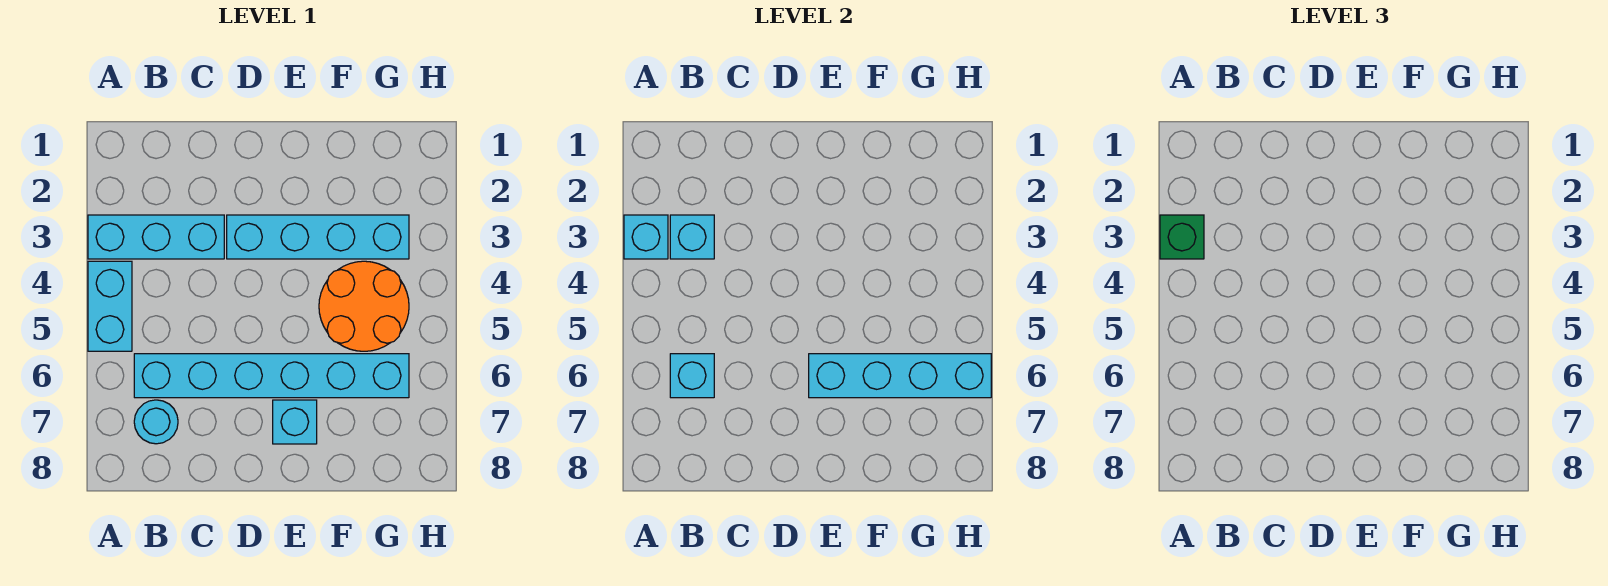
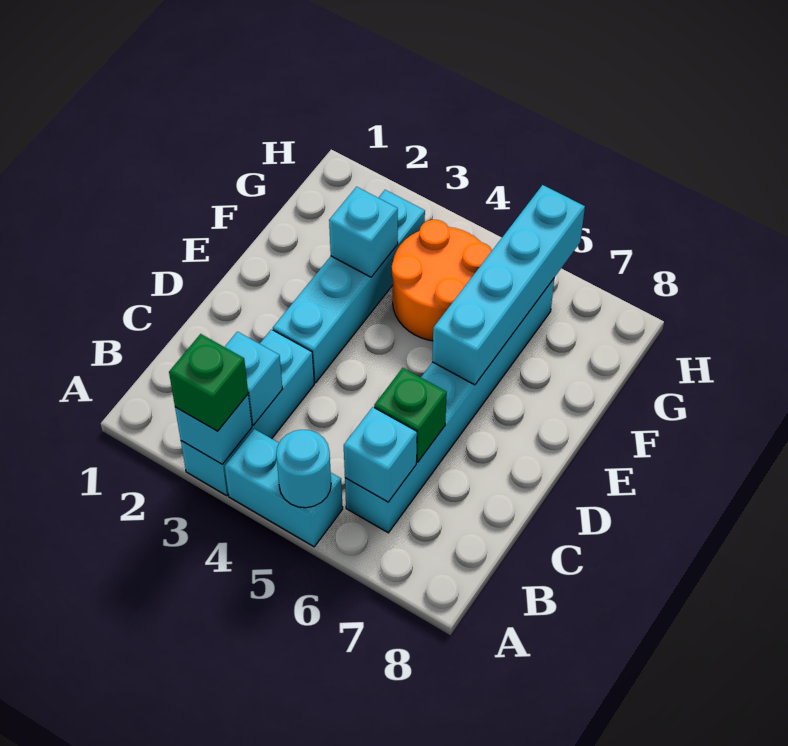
cyan 1x1 round brick [134,400,178,444] -> cyan 1x1 round brick moved to [276,430,331,508]
none -> green 1x1 brick [374,368,447,462]
cyan 1x1 brick [273,400,317,444] -> cyan 1x1 brick moved to [329,187,398,277]

